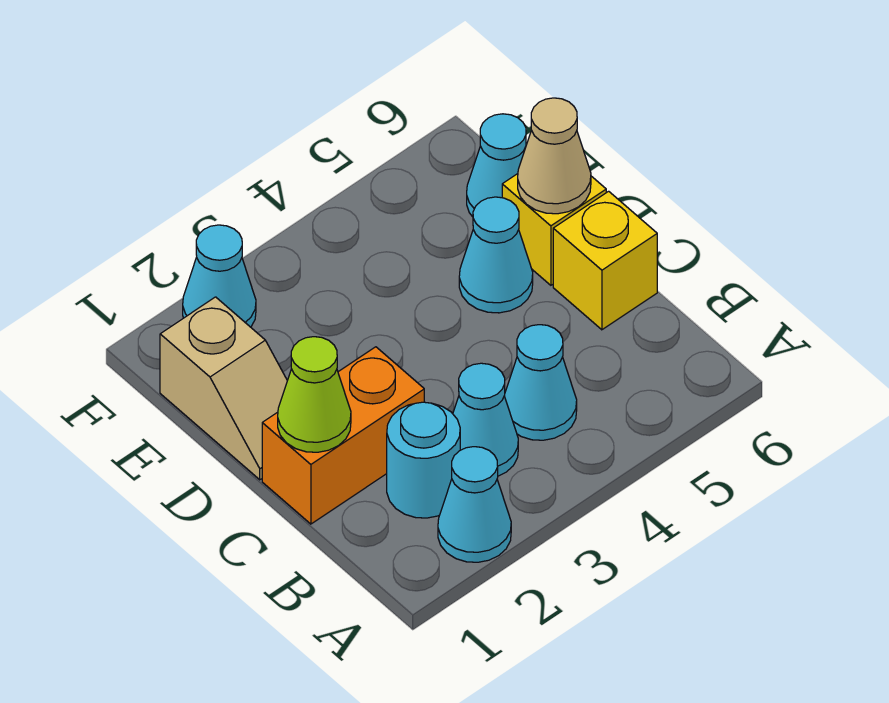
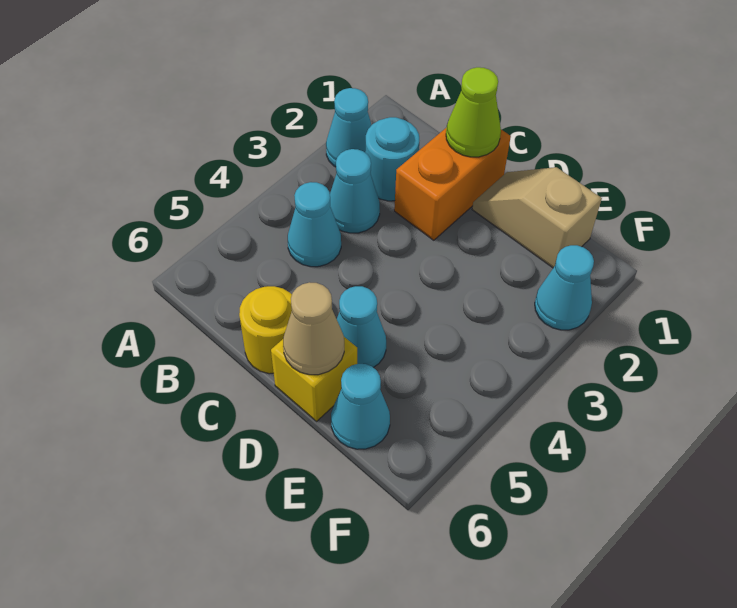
yellow 1x1 brick [553,191,657,330] -> yellow 1x1 round brick [239,286,292,374]

